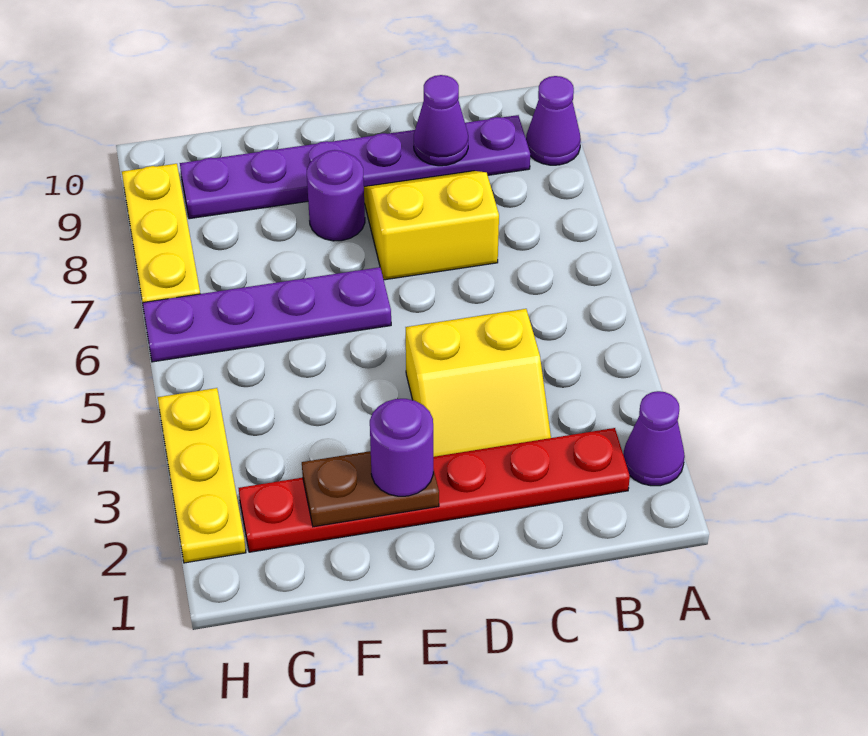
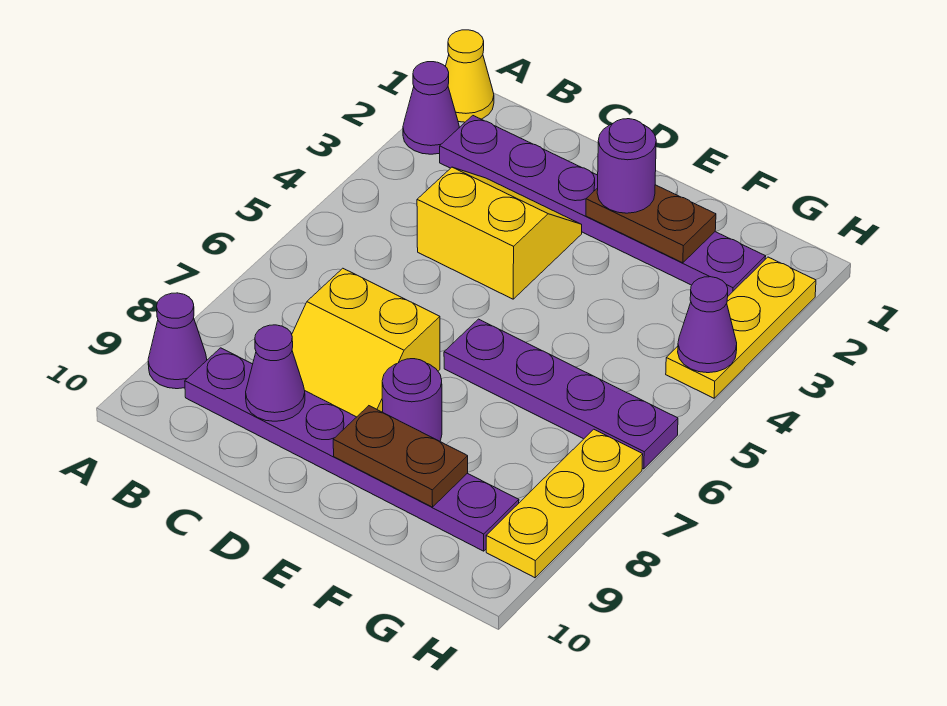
none -> yellow 1x1 cone [445,30,494,122]
red 1x6 plate [239,428,630,552] -> purple 1x6 plate [440,116,766,296]
none -> brown 1x2 plate [333,406,468,507]
none -> purple 1x1 cone [678,277,737,373]

